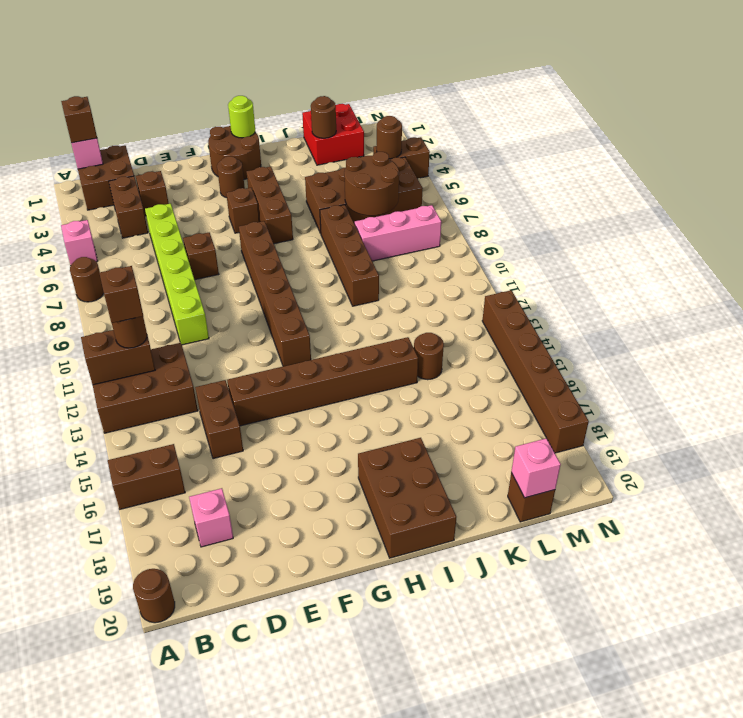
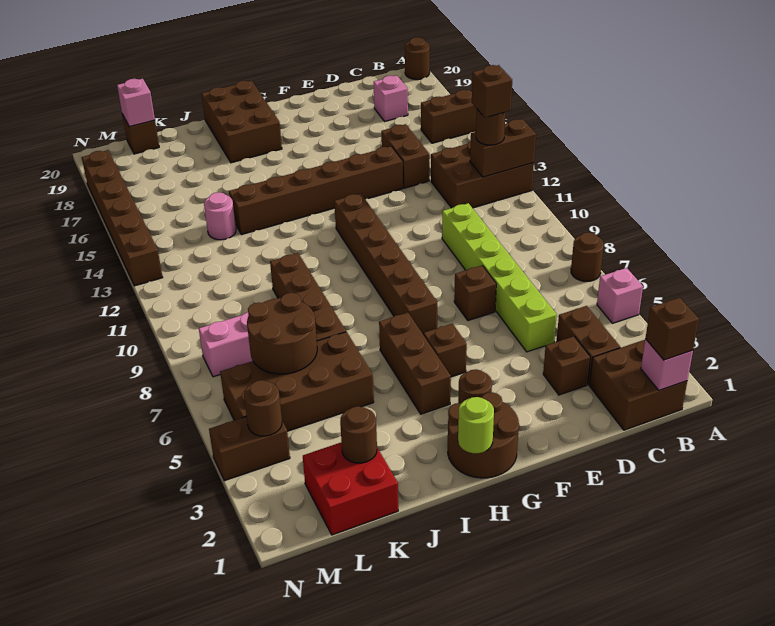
brown 1x1 round brick [414,333,444,380] -> pink 1x1 round brick [204,192,236,240]

